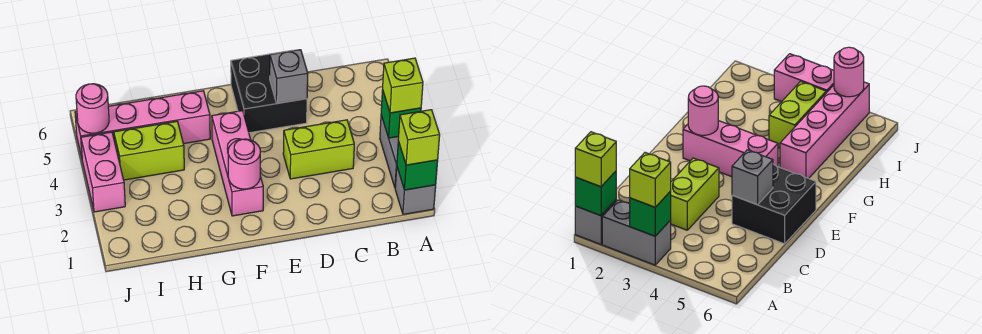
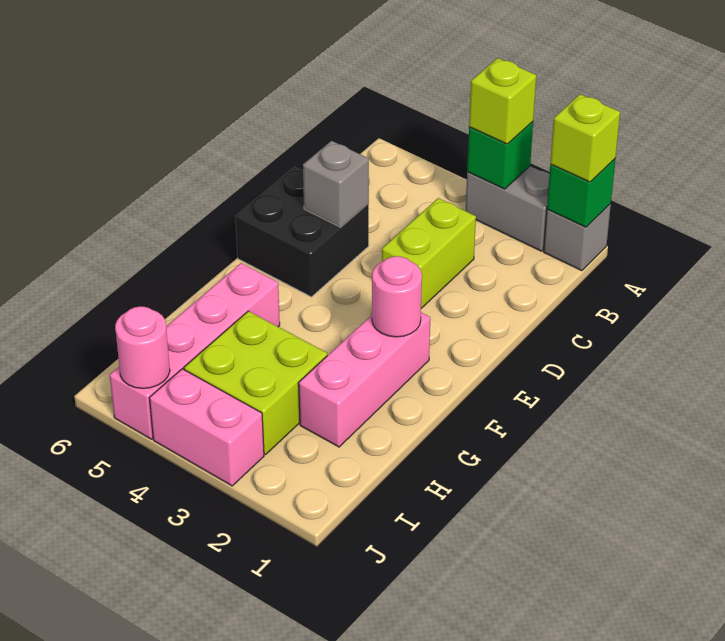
pink 1x3 brick [212,111,263,216] -> pink 1x3 brick turned to [299,313,430,447]
lime 1x2 brick [114,121,184,180] -> lime 2x2 brick [184,311,327,455]

